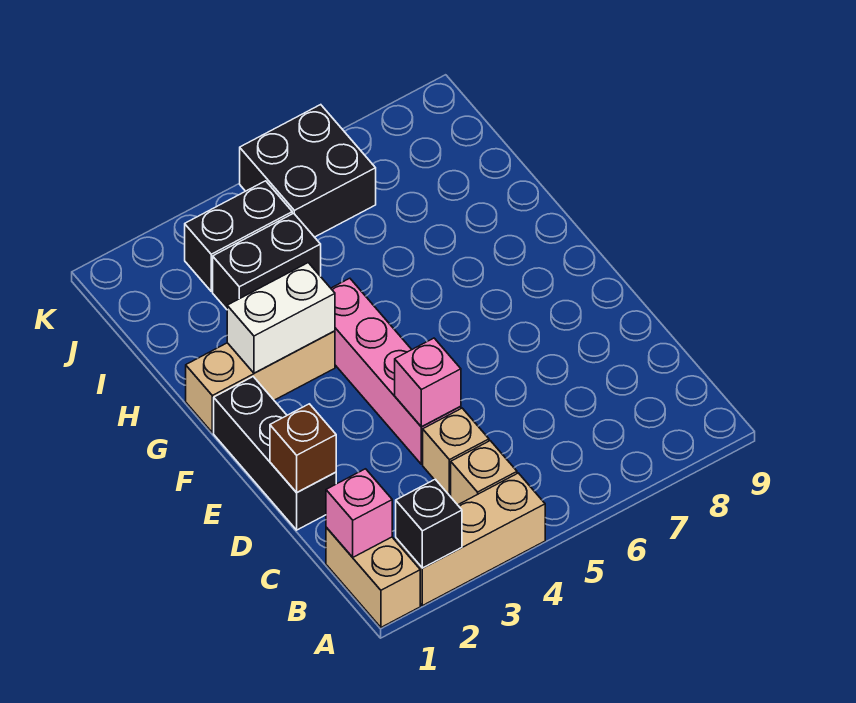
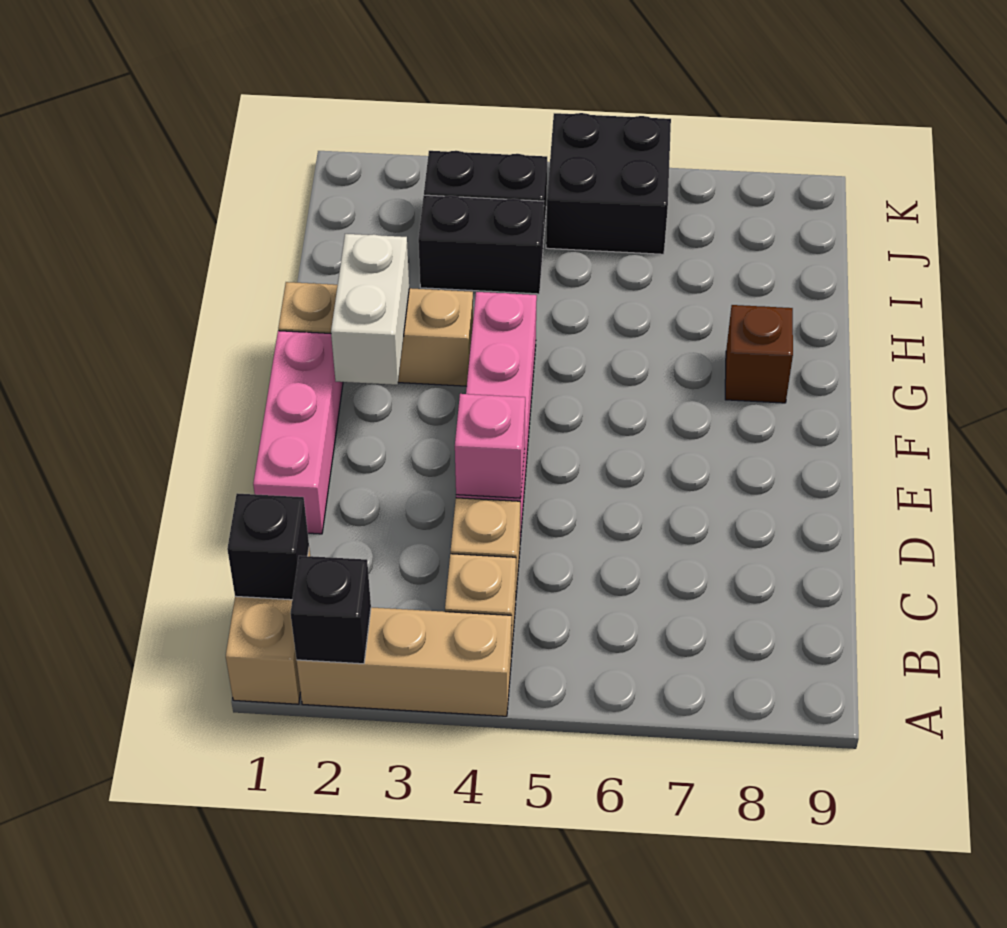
pink 1x1 brick [326,469,392,557] -> black 1x1 brick [227,493,309,600]
black 1x3 brick [214,377,336,530] -> pink 1x3 brick [253,331,343,534]
brown 1x1 brick [270,404,336,493] -> brown 1x1 brick moved to [725,305,793,403]
white 1x2 brick [227,263,335,373] -> white 1x2 brick turned to [331,234,409,385]

